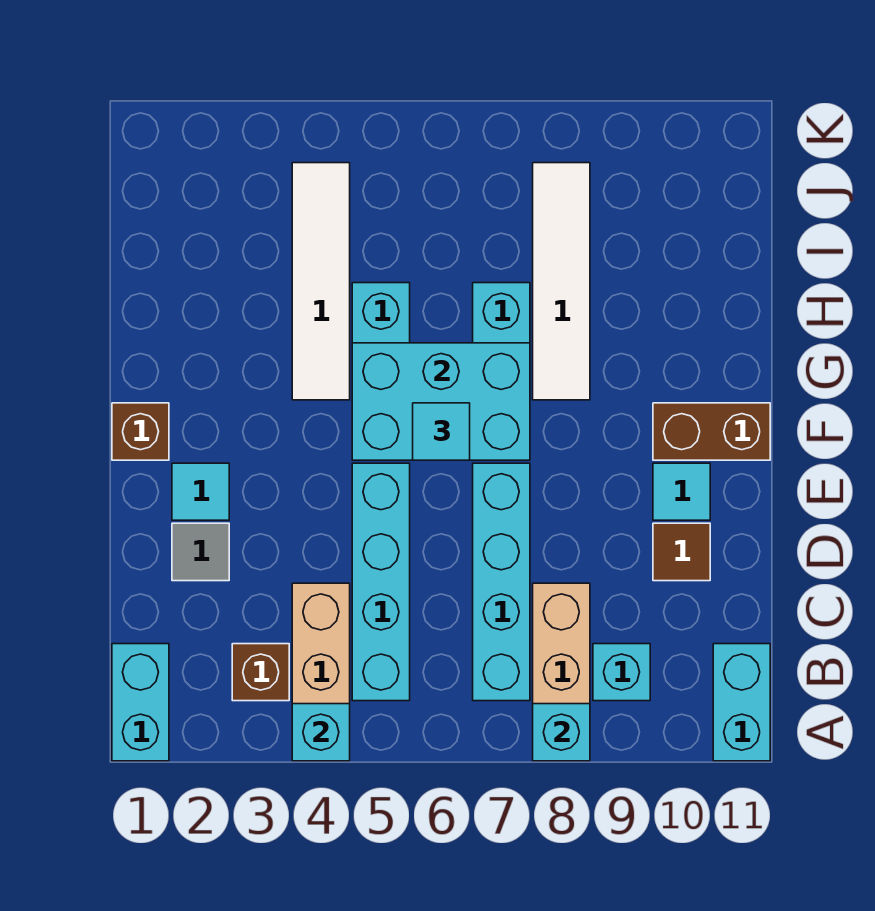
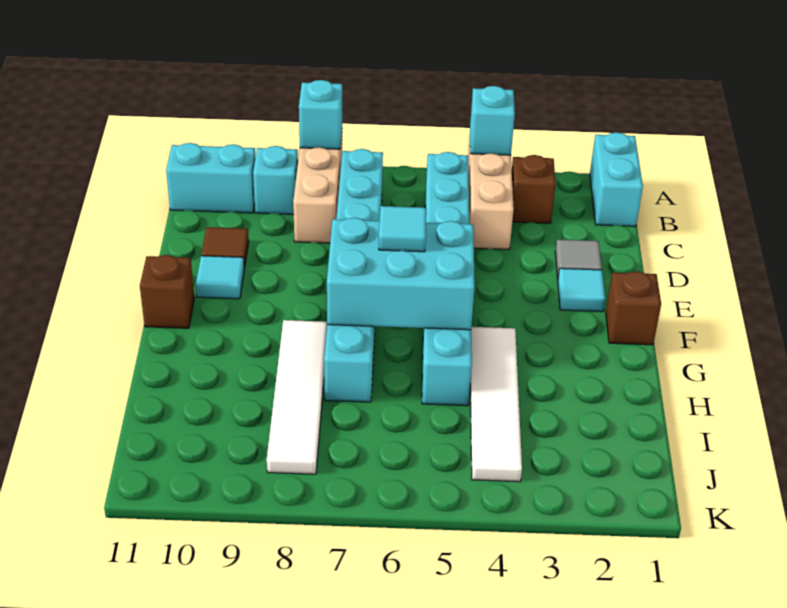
cyan 1x2 brick [713,644,770,761] -> cyan 1x2 brick turned to [166,143,255,213]
brown 1x2 brick [653,403,770,460] -> brown 1x1 brick [140,255,194,328]

